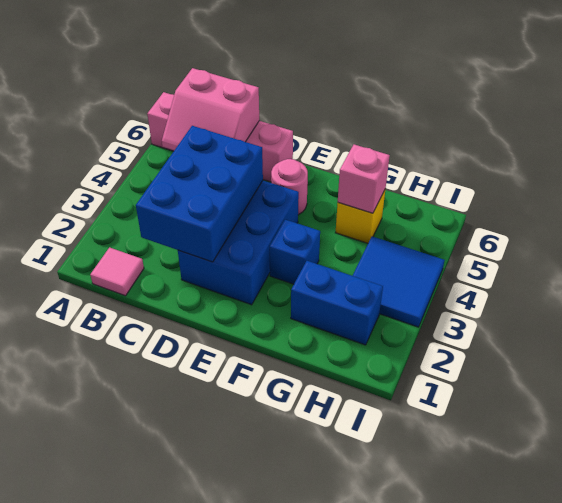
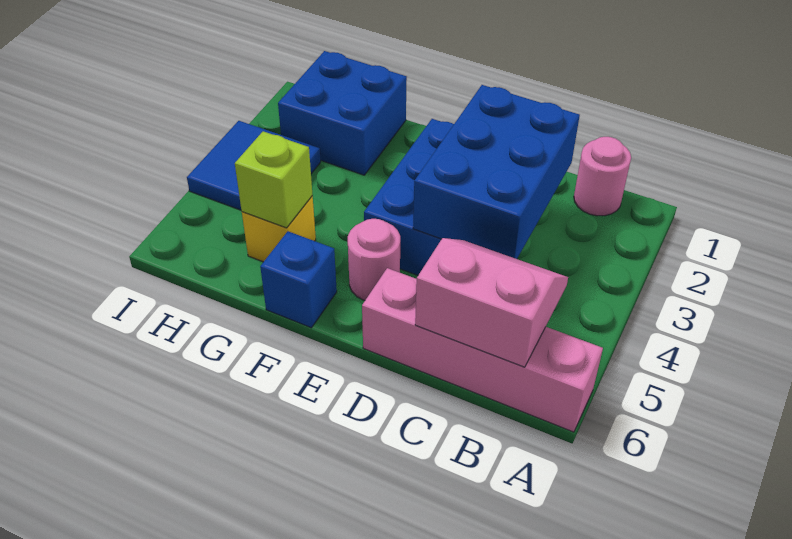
pink 1x1 tile [90,247,144,296] -> pink 1x1 round brick [574,137,631,216]
blue 1x1 brick [270,220,320,284] -> blue 1x1 brick moved to [260,231,337,328]
blue 1x2 brick [291,261,383,345] -> blue 2x2 brick [278,51,407,175]
pink 1x1 brick [338,144,390,213] -> lime 1x1 brick [235,131,312,228]

